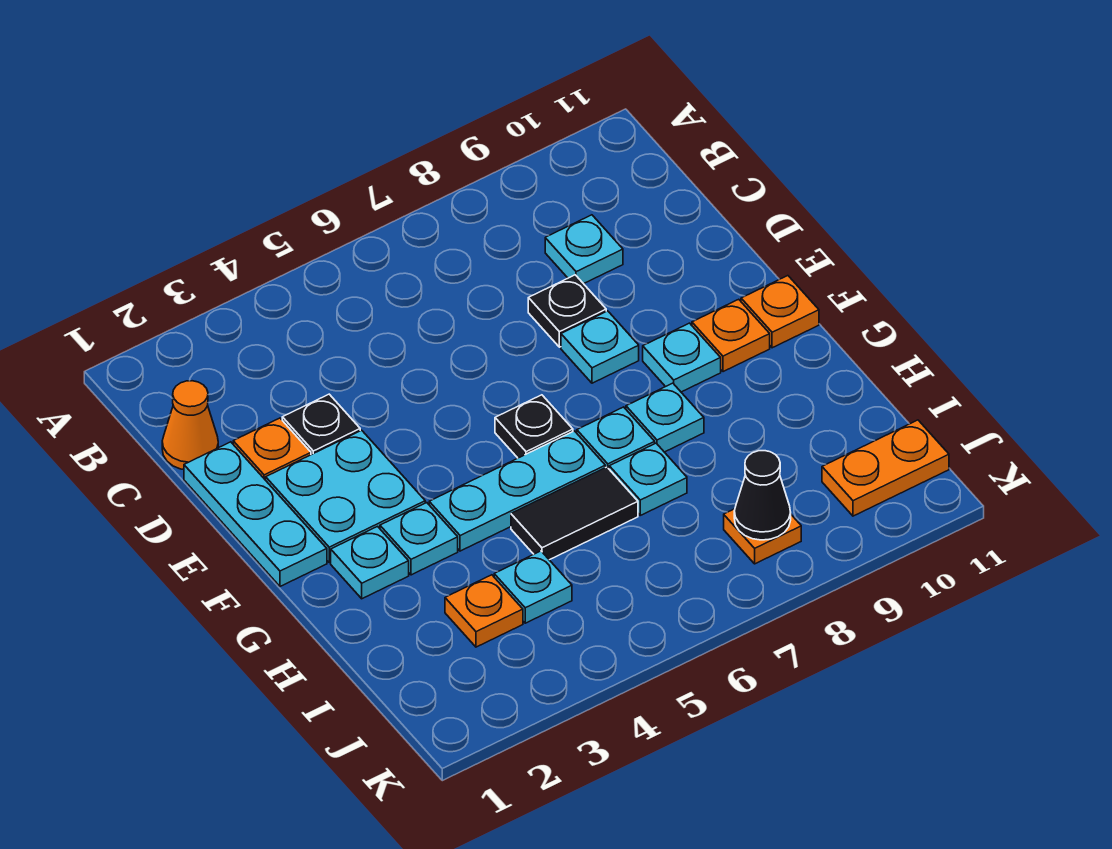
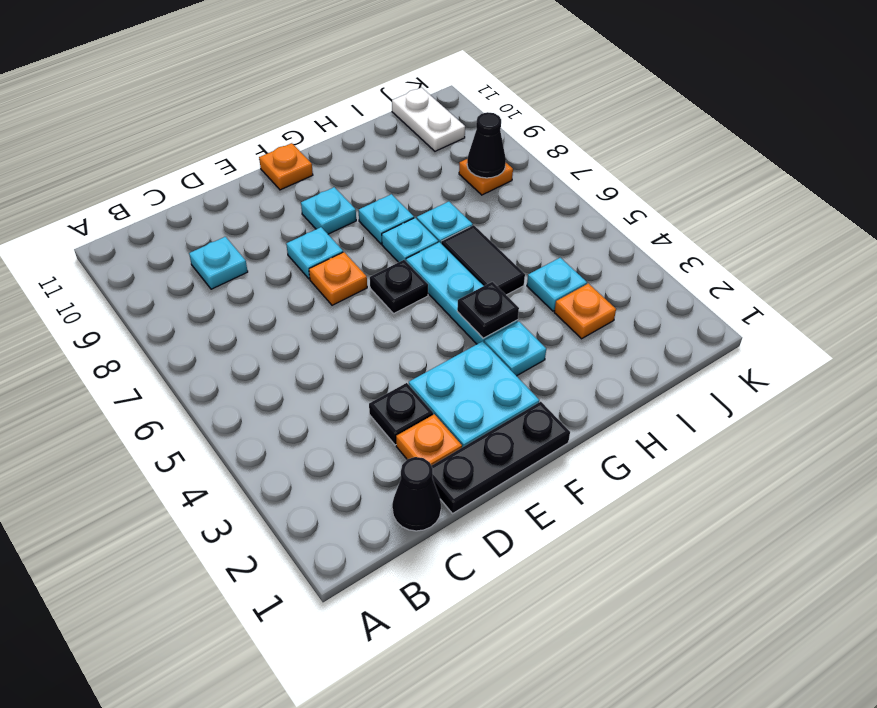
orange 1x1 cone [162,381,218,470] -> black 1x1 cone [392,457,441,531]
cyan 1x3 plate [184,442,327,586] -> black 1x3 plate [432,402,570,513]
black 1x1 plate [528,275,606,347] -> black 1x1 plate moved to [457,282,519,338]
orange 1x1 plate [692,299,770,372] -> orange 1x1 plate moved to [309,252,367,305]
cyan 1x1 plate [331,527,409,599] -> none
orange 1x2 plate [822,420,949,516] -> white 1x2 plate [392,87,465,151]

